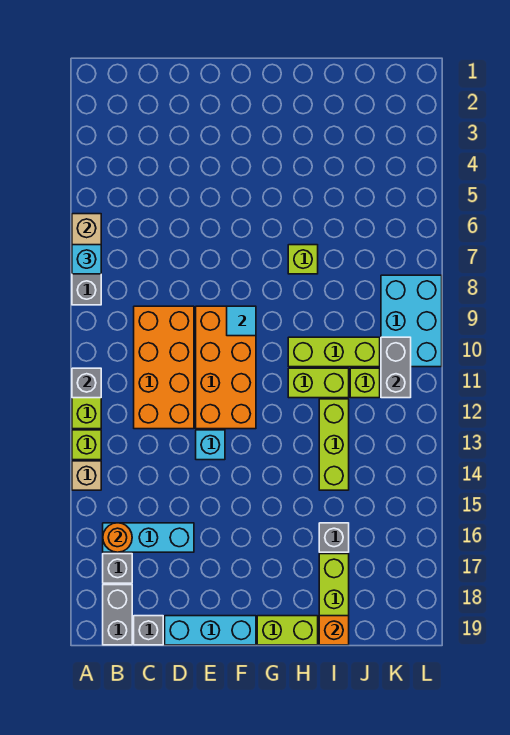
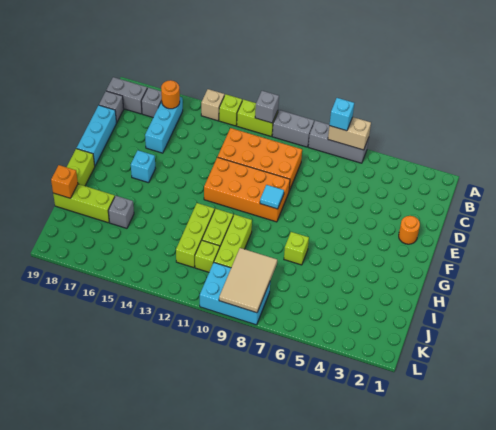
none -> orange 1x1 round brick [399,216,420,244]
cyan 1x1 brick [196,430,225,460] -> cyan 1x1 brick moved to [131,150,155,183]
lime 1x3 brick [319,399,349,490] -> lime 1x3 brick turned to [176,203,215,268]
none -> tan 2x3 tile [219,248,277,313]
grey 1x2 brick [381,337,411,398] -> grey 1x2 brick moved to [272,110,314,147]

